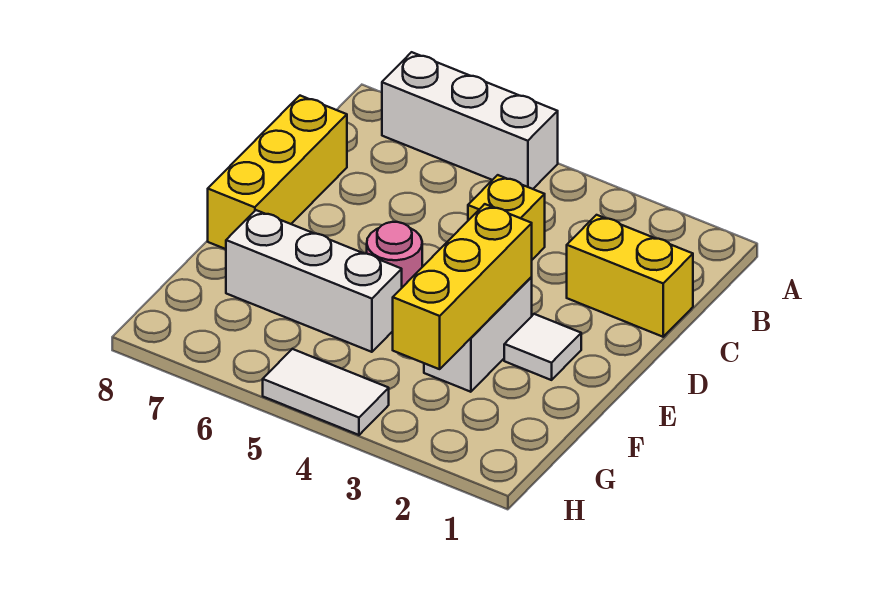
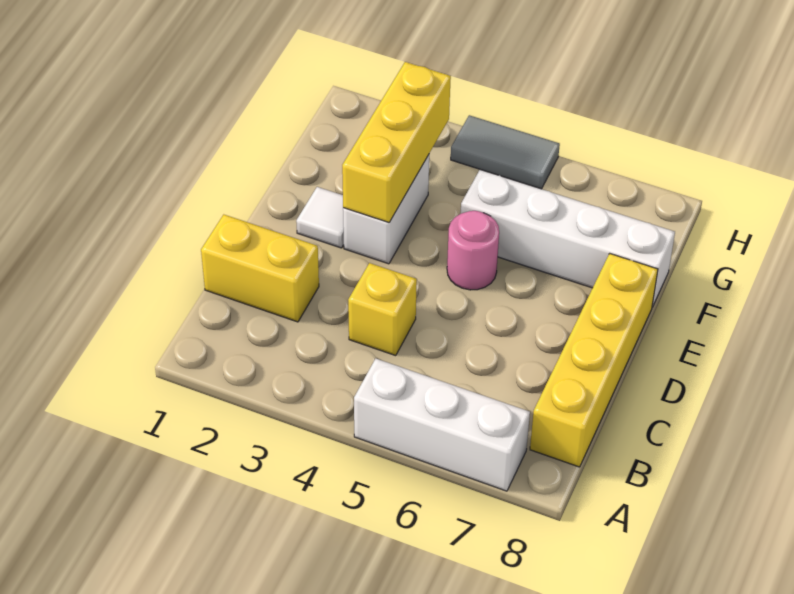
yellow 1x3 brick [208,96,347,249] -> yellow 1x4 brick [530,253,658,467]
white 1x3 brick [226,210,402,352] -> white 1x4 brick [461,170,675,307]
white 1x2 tile [263,349,389,435] -> grey 1x2 tile [451,115,560,189]

